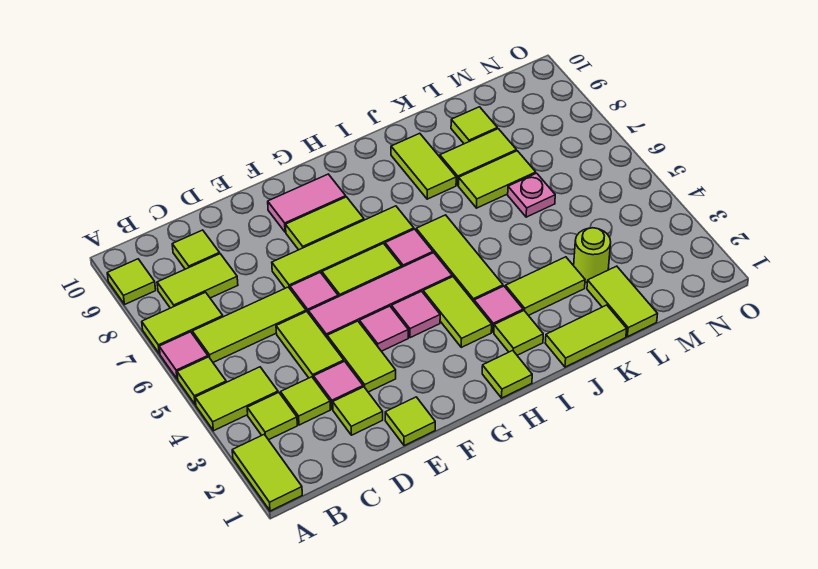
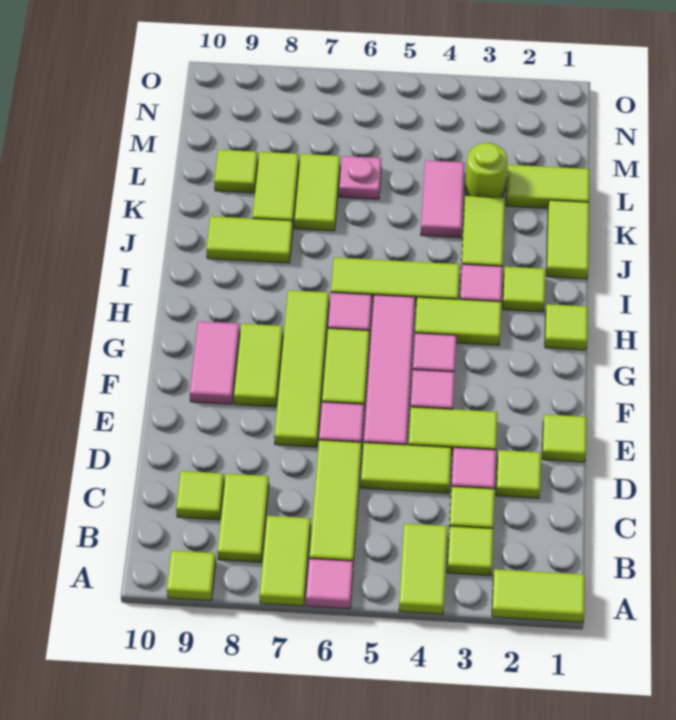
lime 1x1 tile [177,357,226,405] -> none
none -> pink 1x2 tile [421,160,465,238]

